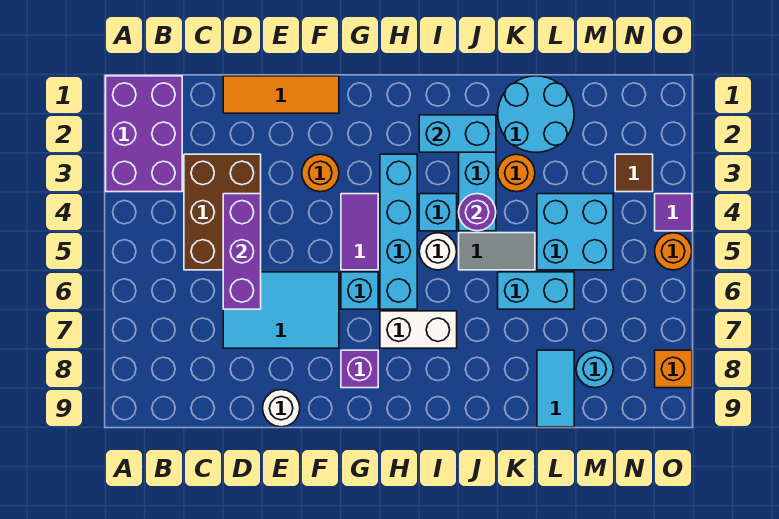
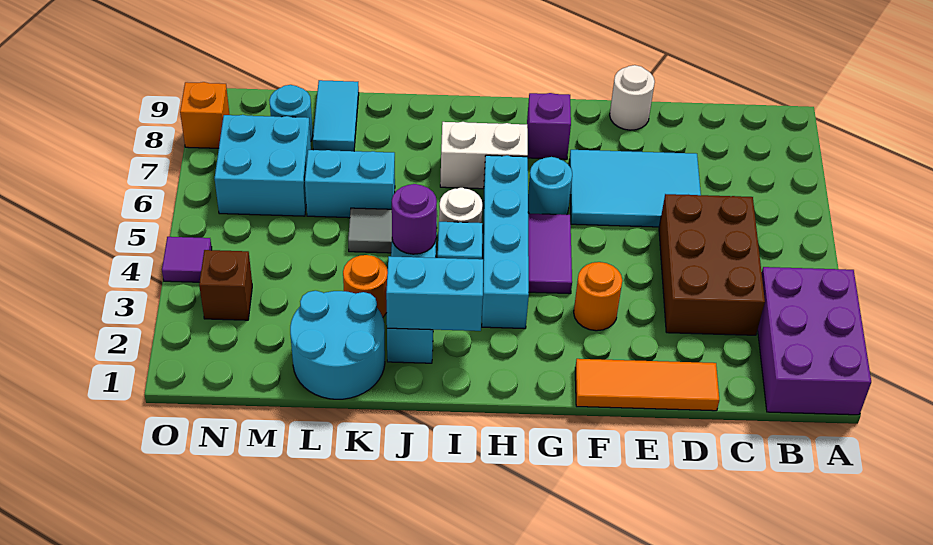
purple 1x3 brick [223,194,261,309] -> none
cyan 1x1 brick [341,272,378,309] -> cyan 1x1 round brick [528,157,572,215]
cyan 2x2 brick [537,194,613,270] -> cyan 2x2 brick moved to [215,115,311,216]
brown 1x1 tile [615,154,653,192] -> brown 1x1 brick [199,250,252,320]
orange 1x1 round brick [655,233,692,270] -> none

